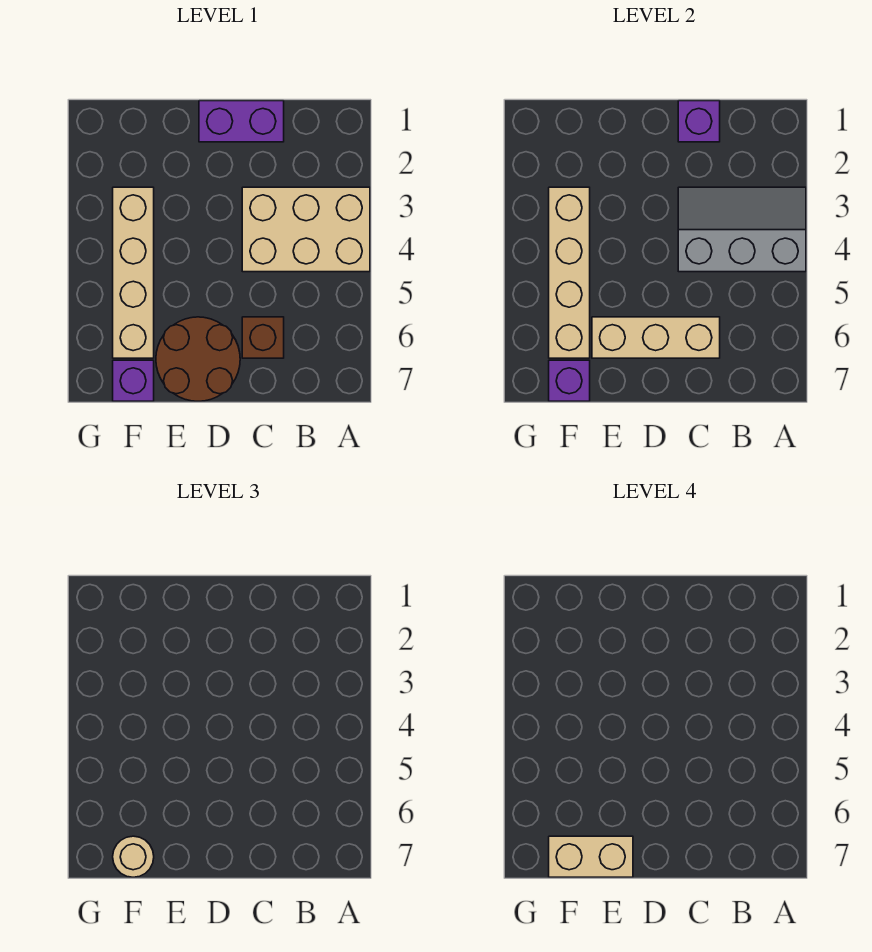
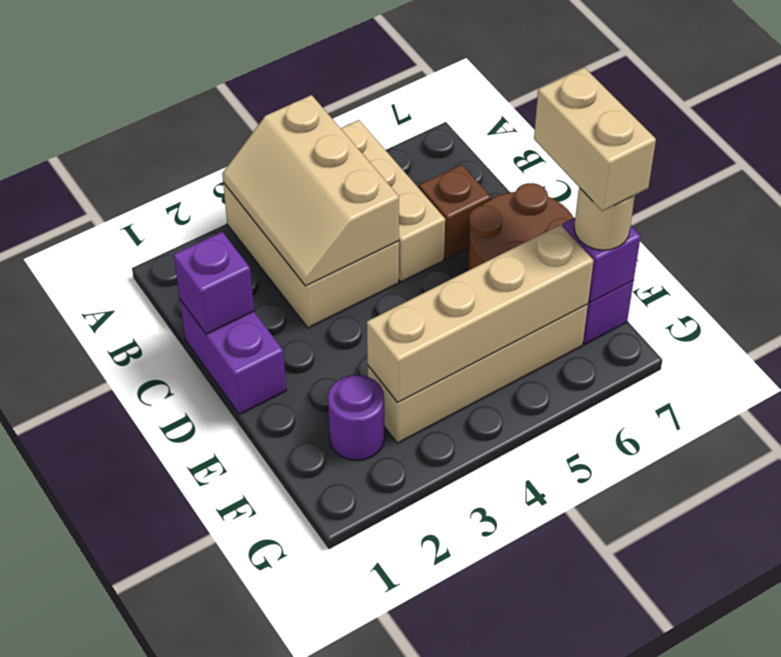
grey 2x3 slope [678,187,806,272] -> tan 2x3 slope [222,95,399,286]
tan 1x3 brick [592,317,720,358] -> tan 1x3 brick moved to [341,120,445,282]
none -> purple 1x1 round brick [328,375,385,460]

